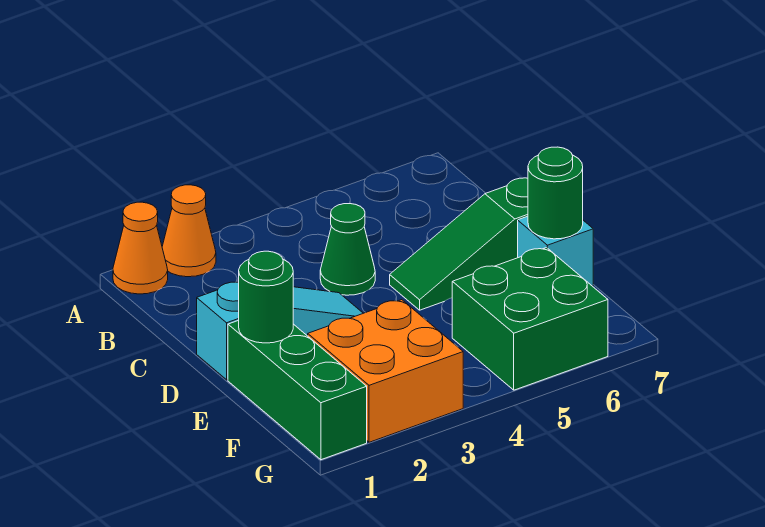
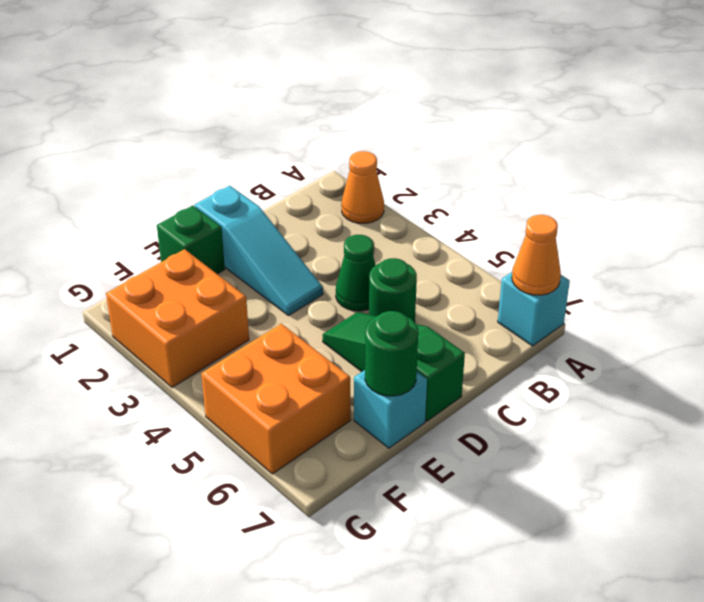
orange 1x1 cone [113,202,168,294] -> orange 1x1 cone moved to [512,215,561,295]
none -> cyan 1x1 brick [498,272,570,346]
green 1x3 brick [228,320,367,460] -> green 1x1 brick [157,206,225,274]
green 1x1 round brick [238,251,293,343] -> green 1x1 round brick moved to [369,258,417,322]
green 2x2 brick [452,248,608,390] -> orange 2x2 brick [201,324,351,474]

